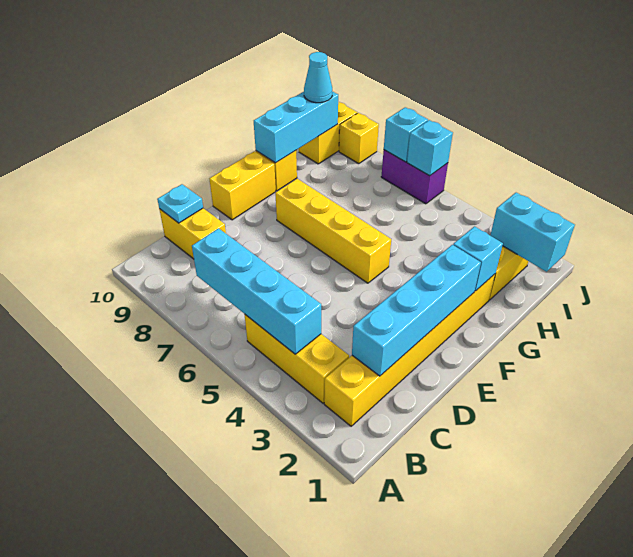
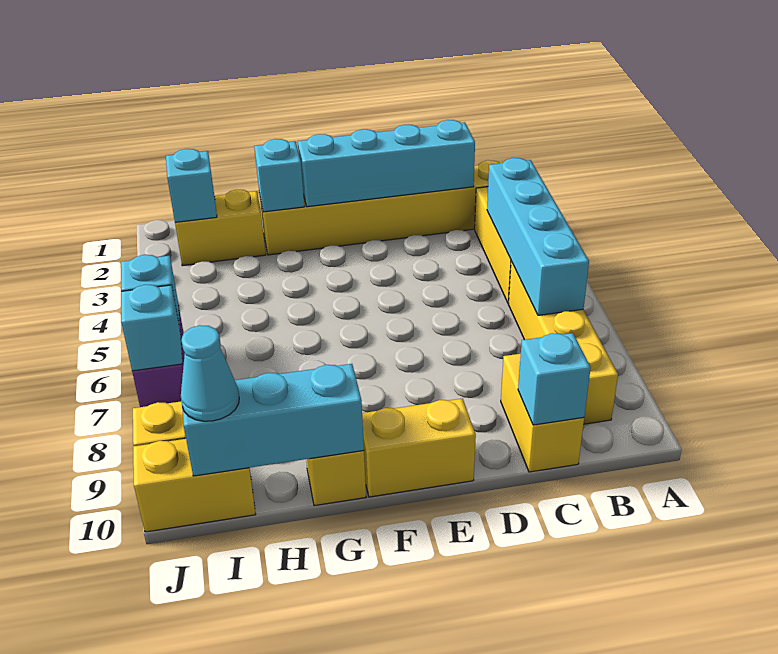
cyan 1x1 plate [157,184,203,223] -> cyan 1x1 brick [518,333,591,425]
yellow 1x4 brick [275,179,391,283] -> yellow 1x4 brick moved to [508,261,618,424]
cyan 1x2 brick [490,193,575,272] -> cyan 1x1 brick [166,149,217,222]

